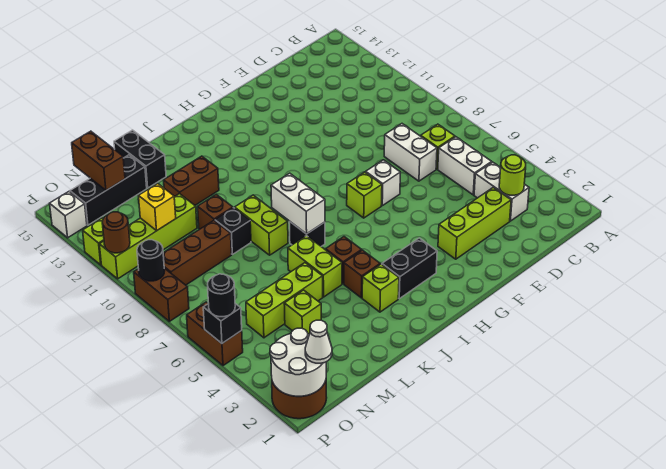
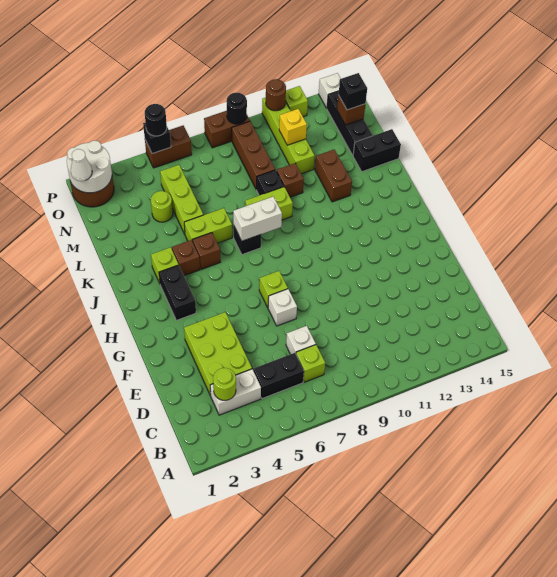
white 1x2 brick [438,137,492,195] -> black 1x2 brick [253,353,304,399]
lime 1x3 brick [438,187,511,259] -> lime 2x3 brick [184,312,252,395]
white 1x2 brick [384,124,437,181] -> white 1x1 brick [286,326,316,354]
lime 1x1 brick [284,290,321,334] -> lime 1x1 round brick [151,191,173,222]
brown 1x2 brick [72,131,125,190] -> brown 1x1 brick [337,95,365,125]
none -> black 1x1 brick [338,73,367,110]

